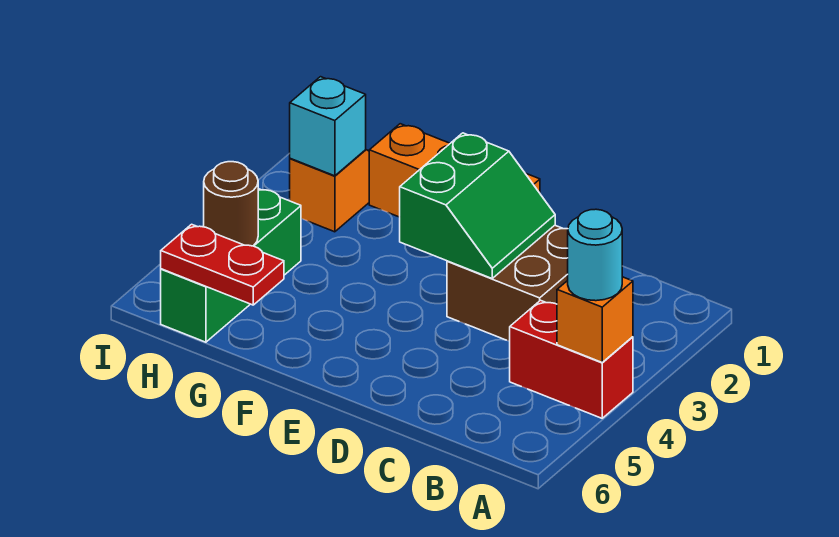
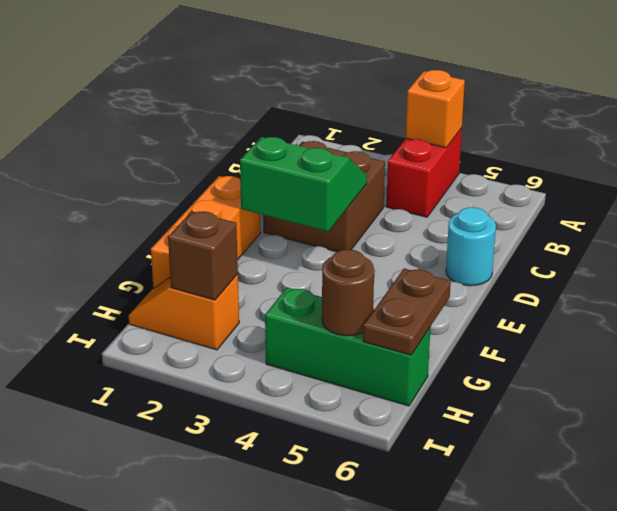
cyan 1x1 round brick [568,209,622,301] -> cyan 1x1 round brick moved to [446,207,496,286]
red 1x2 plate [161,224,284,305] -> brown 1x2 plate [363,268,451,355]
cyan 1x1 brick [290,77,366,176] -> brown 1x1 brick [168,211,238,300]

